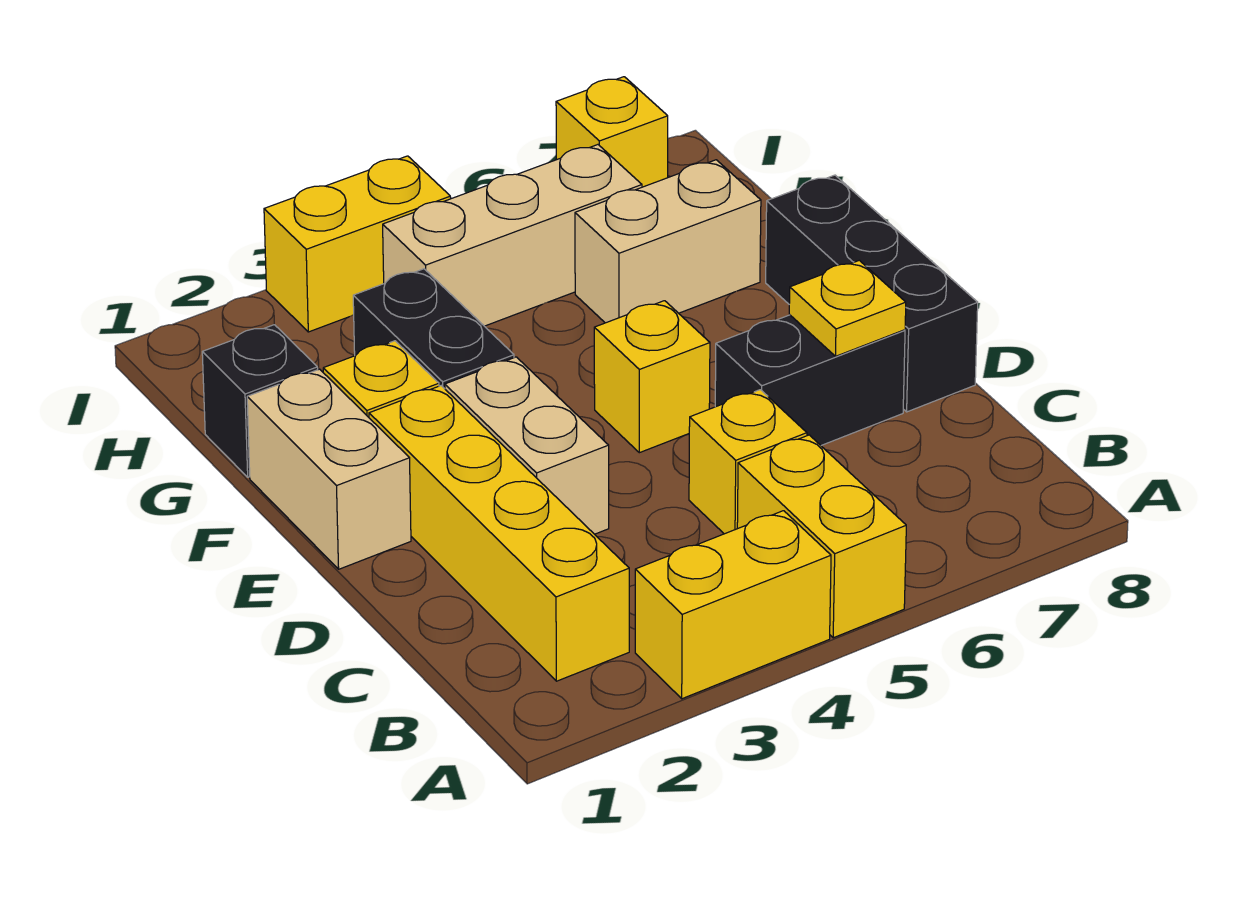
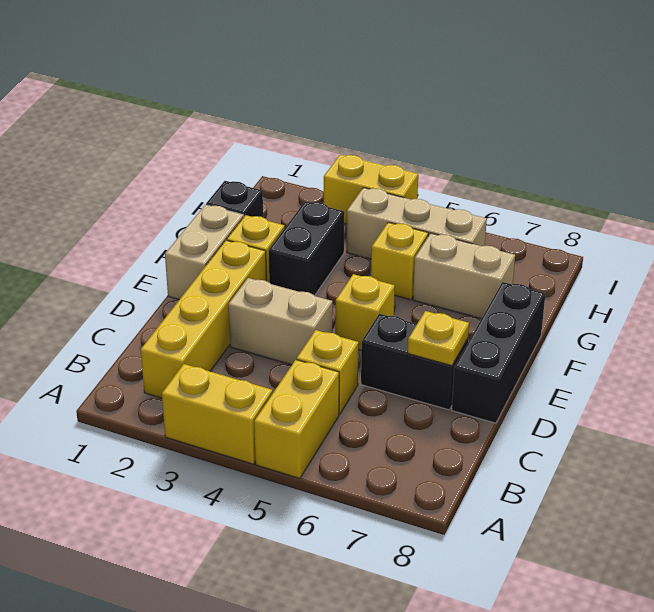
tan 1x2 brick [445,357,609,534] -> tan 1x2 brick turned to [228,278,333,365]
yellow 1x1 brick [556,77,668,187] -> yellow 1x1 brick moved to [371,222,428,300]

